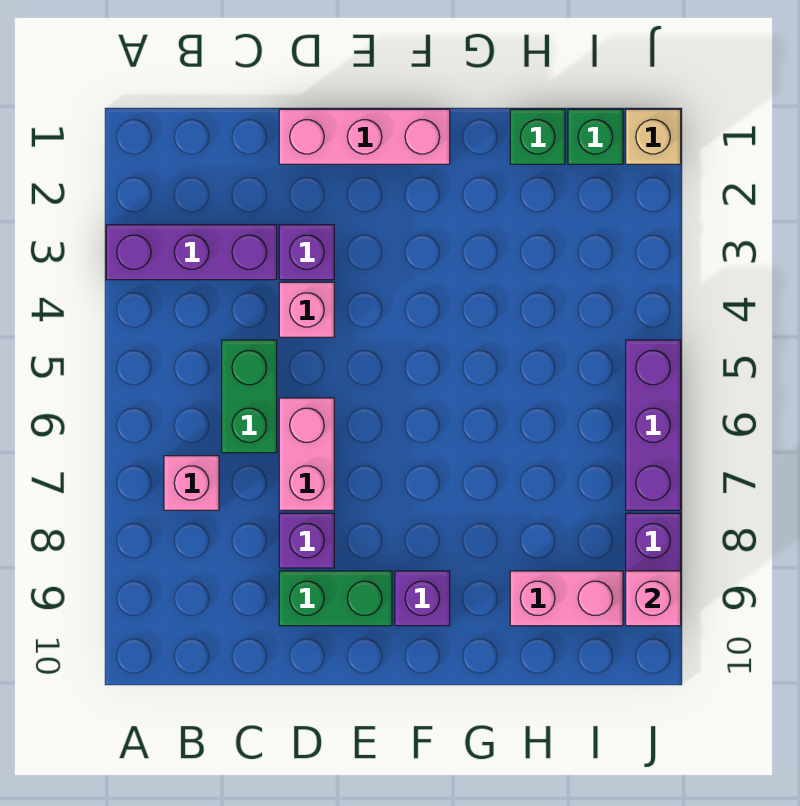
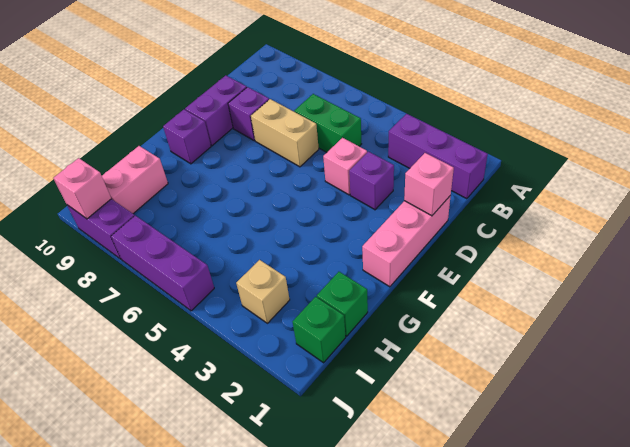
purple 1x3 brick [106,225,277,280] -> purple 1x3 brick turned to [388,114,488,199]
pink 1x1 brick [164,456,219,510] -> pink 1x1 brick moved to [404,153,454,216]
pink 1x2 brick [279,398,334,510] -> tan 1x2 brick [251,99,319,167]
green 1x2 brick [279,571,392,626] -> purple 1x2 brick [185,75,247,146]
tan 1x1 brick [626,109,681,164] -> tan 1x1 brick moved to [236,260,290,323]

